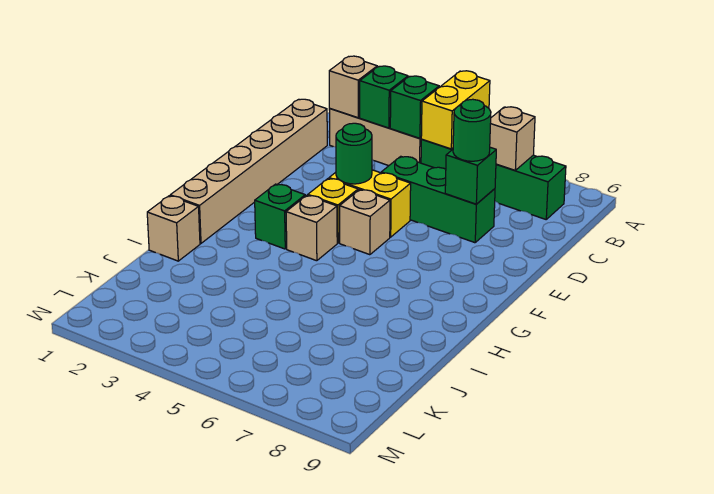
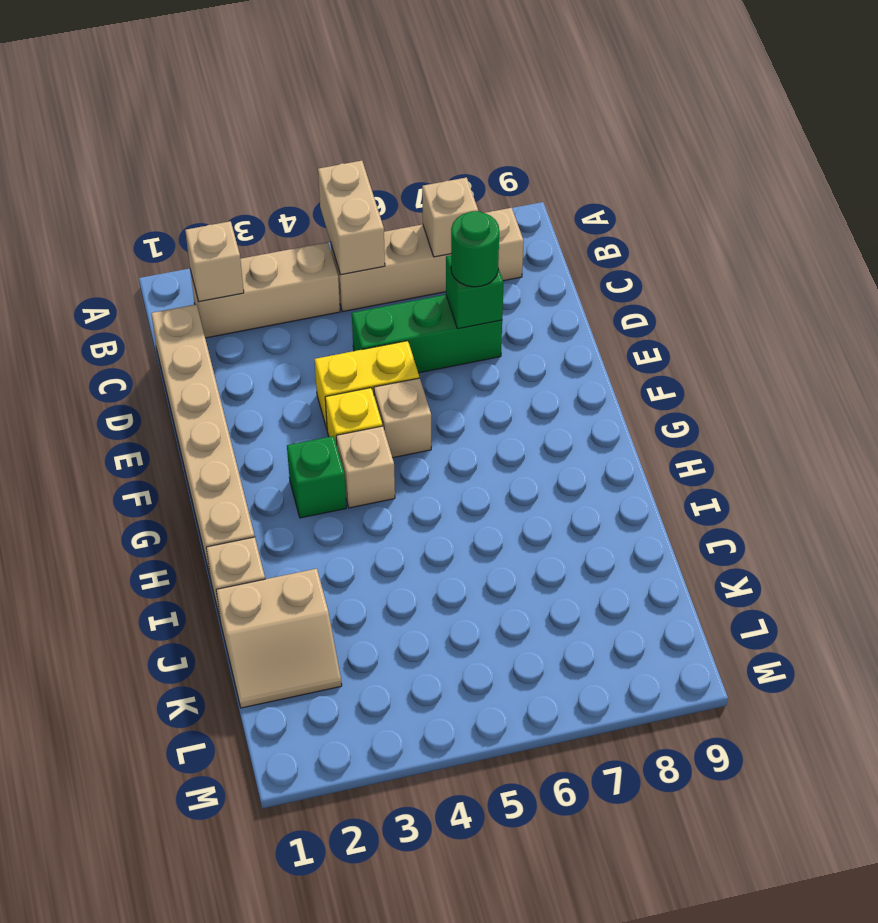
yellow 1x2 brick [421,71,490,149] -> tan 1x2 brick [318,161,385,275]
green 1x1 brick [360,66,408,128] -> none
green 1x1 brick [390,76,439,139] -> none
green 1x4 brick [421,140,566,219] -> tan 1x4 brick [331,208,524,312]
green 1x1 round brick [336,123,372,184] -> none
none -> tan 2x2 slope [216,569,342,708]

